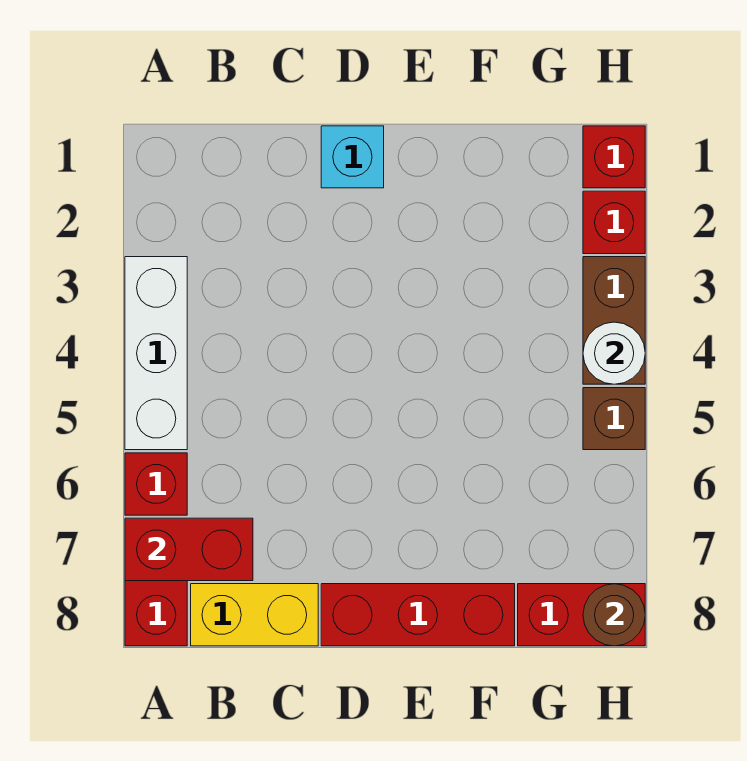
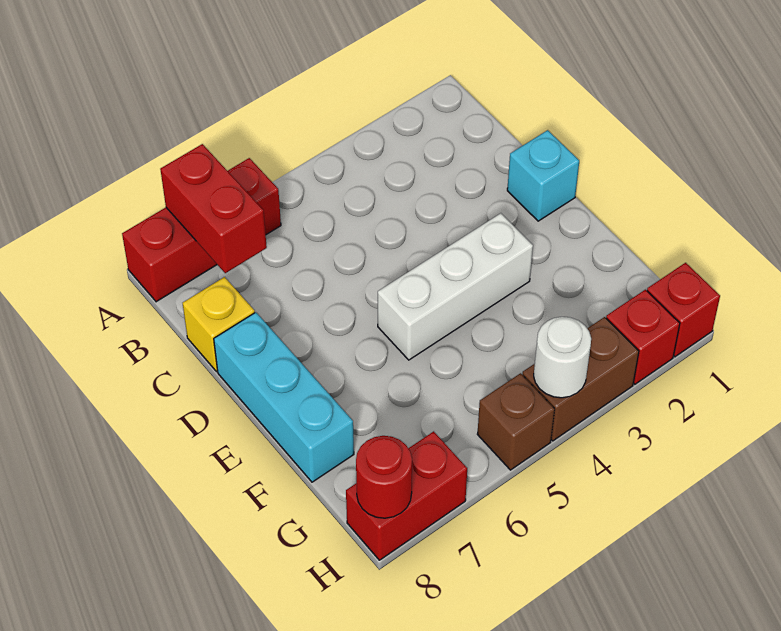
white 1x3 brick [125,257,187,450] -> white 1x3 brick moved to [378,213,533,360]
yellow 1x2 brick [191,584,318,646] -> yellow 1x1 brick [183,277,255,372]
red 1x3 brick [321,584,515,646] -> cyan 1x3 brick [214,312,354,482]
red 1x2 brick [518,584,645,646] -> red 1x2 brick turned to [346,431,467,560]
brown 1x1 round brick [583,584,645,646] -> red 1x1 round brick [356,436,412,518]

